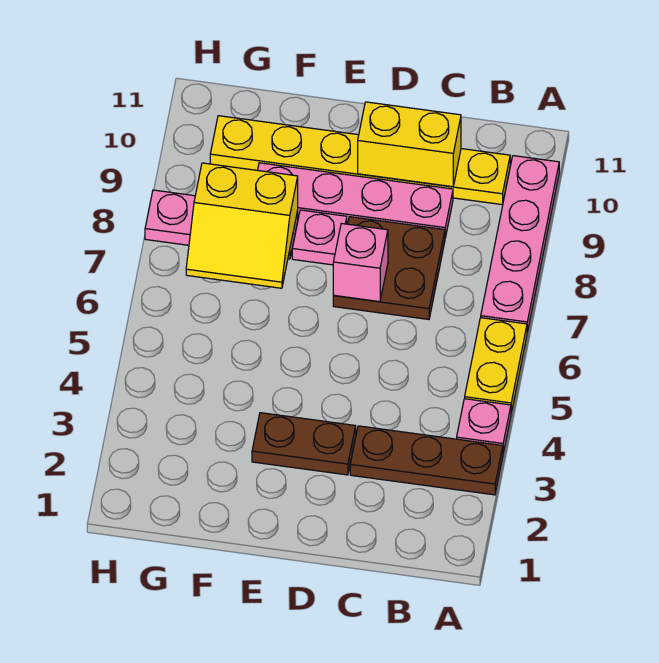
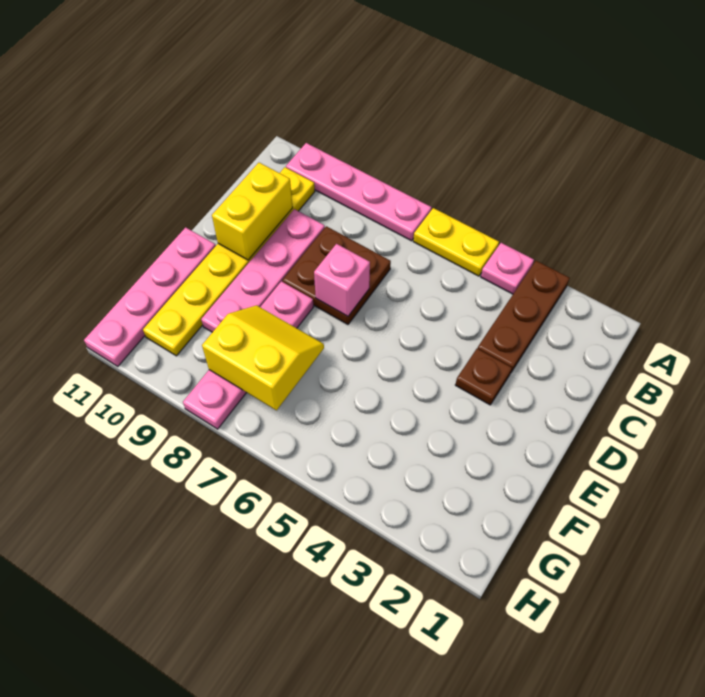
brown 1x2 plate [252,413,356,475] -> brown 1x1 plate [455,348,512,405]
none -> pink 1x4 plate [84,227,216,366]
yellow 2x2 slope [186,163,298,288] -> yellow 2x2 slope turned to [202,305,324,410]

